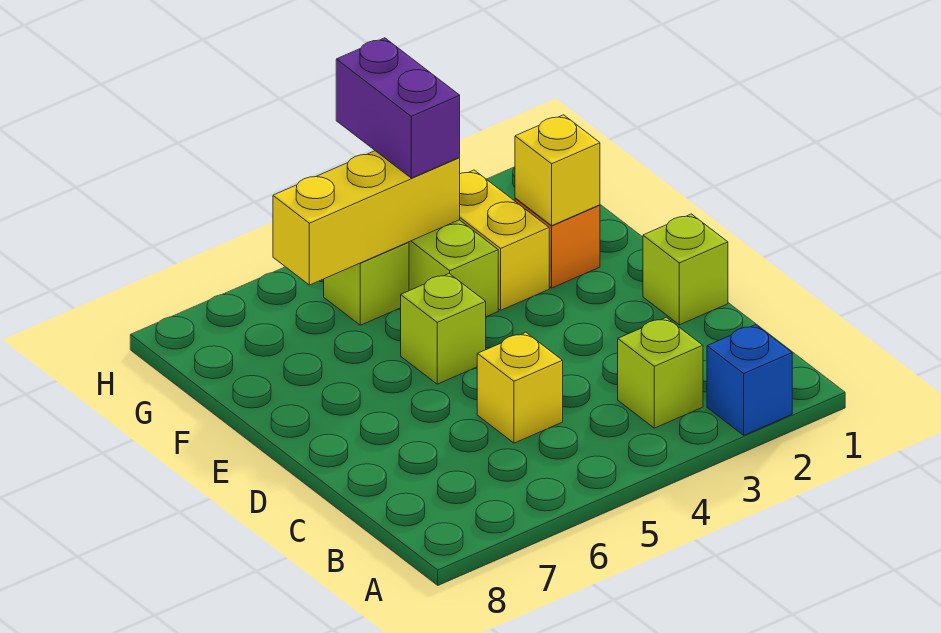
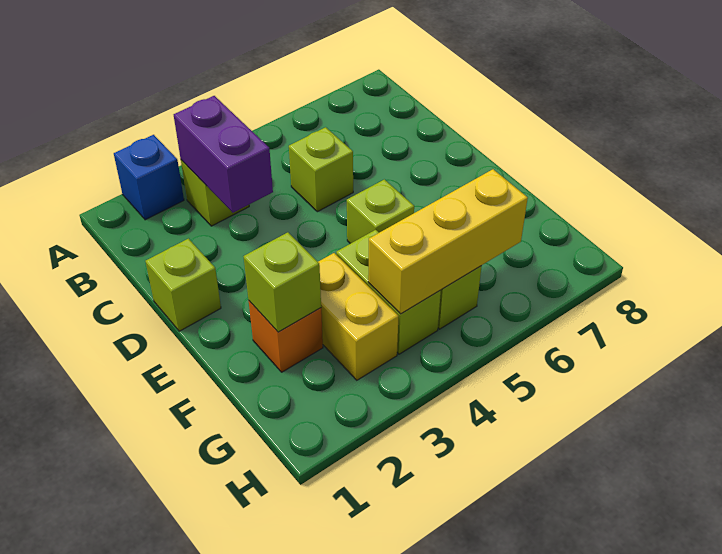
yellow 1x1 brick [477,332,563,443] -> lime 1x1 brick [289,127,353,212]
yellow 1x1 brick [515,115,600,225] -> lime 1x1 brick [243,232,321,332]
purple 1x2 brick [336,38,460,178] -> purple 1x2 brick moved to [174,96,273,213]

